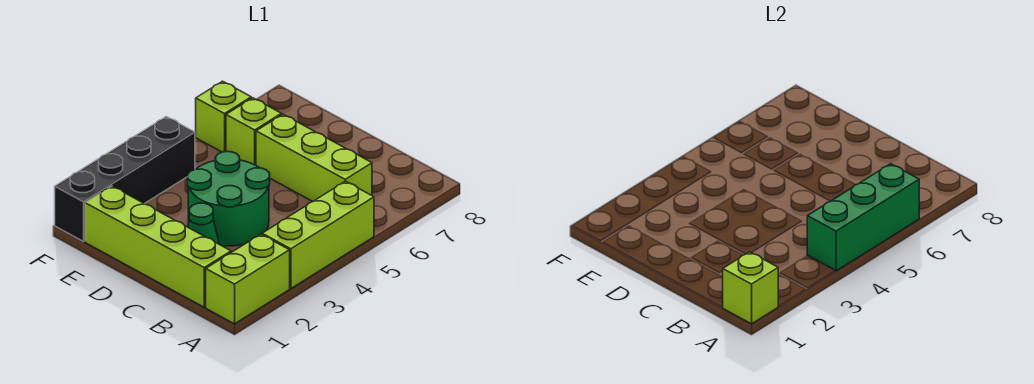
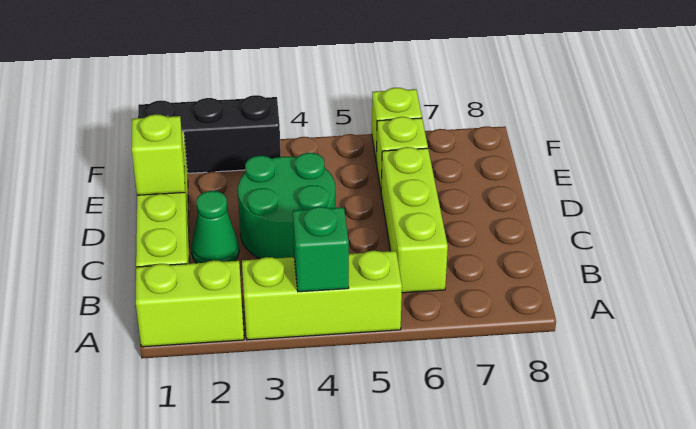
lime 1x1 brick [723,252,778,324] -> lime 1x1 brick moved to [132,114,185,195]
green 1x3 brick [807,164,919,271] -> green 1x1 brick [293,206,349,292]
black 1x4 brick [55,117,195,242] -> black 1x3 brick [138,95,281,173]

